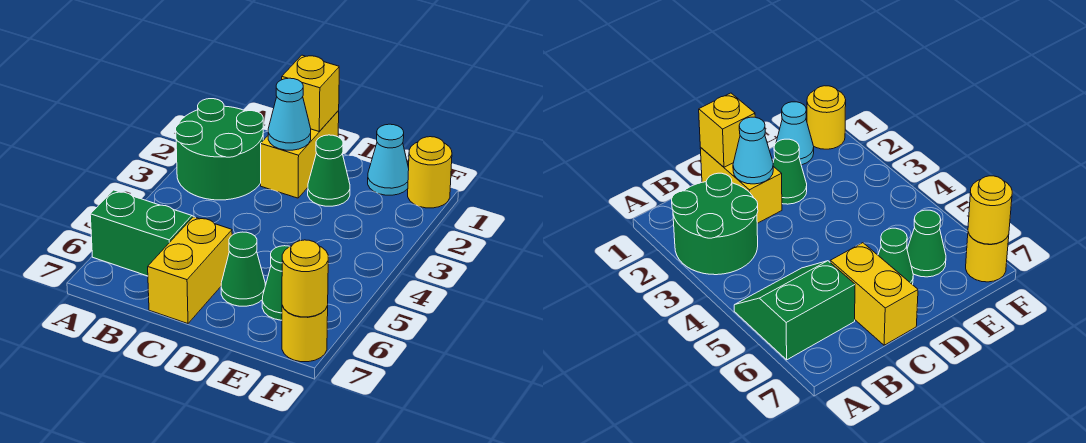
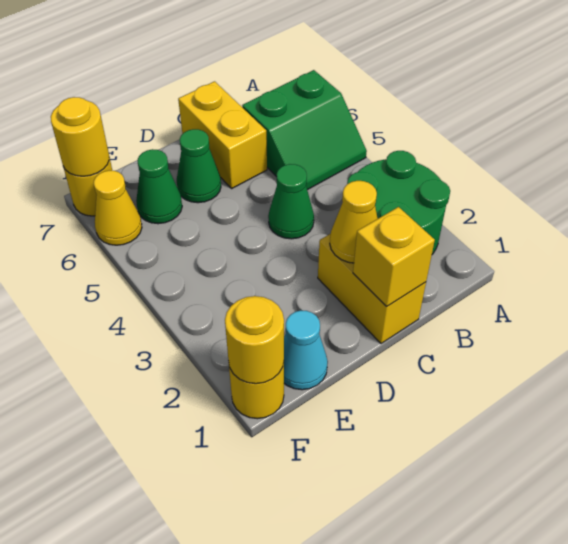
cyan 1x1 cone [268,78,311,150] -> yellow 1x1 cone [330,181,378,263]
green 1x1 cone [308,135,350,206] -> green 1x1 cone moved to [268,164,314,239]
none -> yellow 1x1 round brick [225,296,284,384]
none -> yellow 1x1 cone [94,171,142,245]

